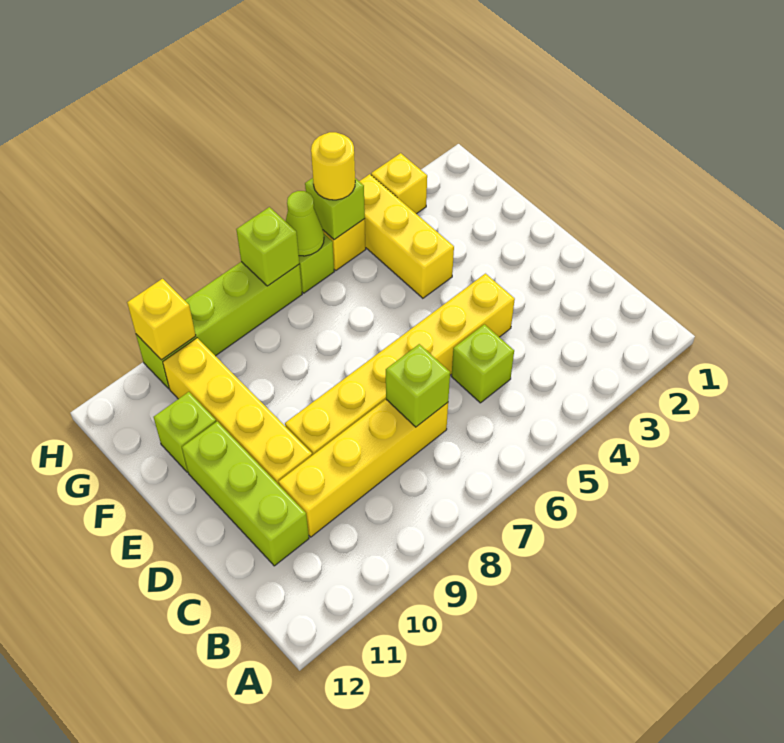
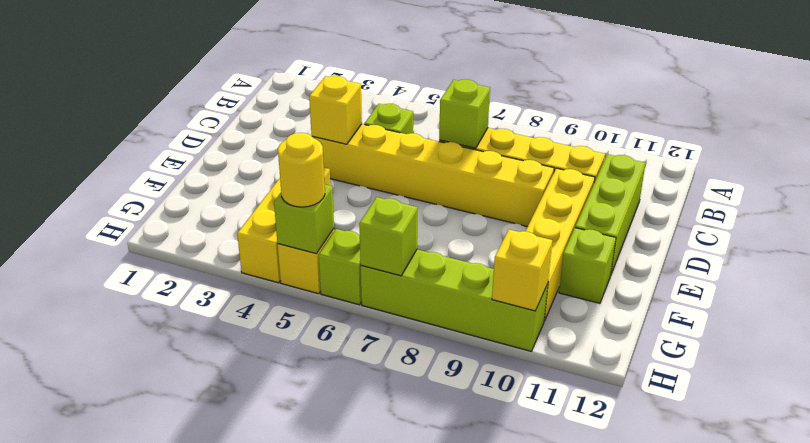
yellow 1x1 brick [371,153,427,214] -> yellow 1x1 brick moved to [309,76,362,144]
lime 1x1 cone [285,191,324,256] -> none

